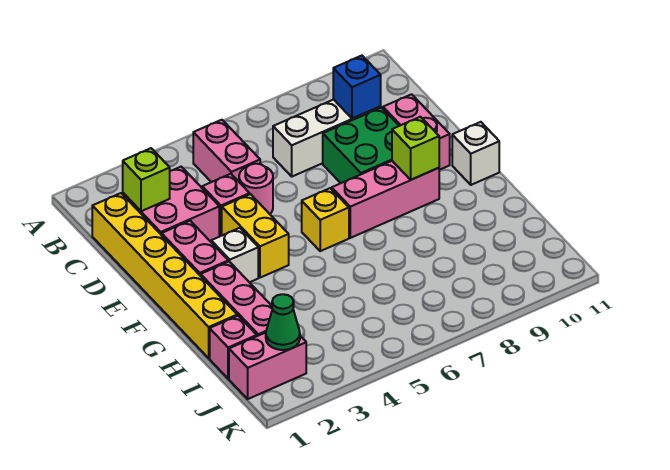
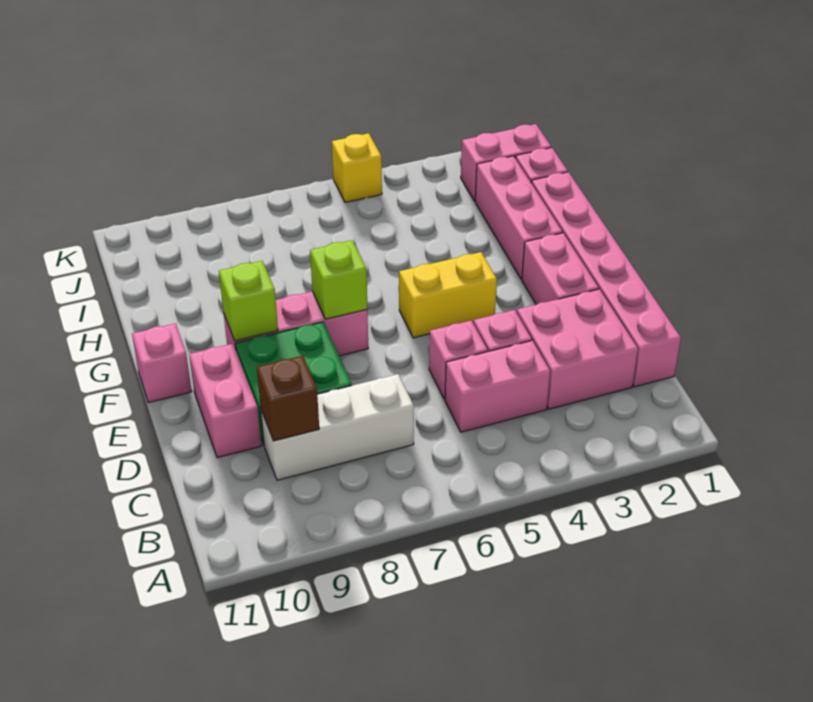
pink 1x2 brick [193,120,260,182] -> pink 1x2 brick turned to [445,341,550,432]
yellow 1x6 brick [92,193,237,358] -> pink 1x6 brick [531,172,681,387]
lime 1x1 brick [123,148,170,211] -> lime 1x1 brick moved to [310,240,367,319]
blue 1x1 brick [333,56,381,119] -> brown 1x1 brick [257,356,319,441]
pink 1x1 round brick [239,164,273,214] -> pink 1x1 brick [429,321,488,399]
yellow 1x2 brick [222,194,289,278] -> yellow 1x2 brick turned to [399,252,497,338]
white 1x1 brick [211,228,258,282] -> none
yellow 1x1 brick [302,188,349,251] -> yellow 1x1 brick moved to [332,133,382,203]
white 1x1 brick [452,122,499,185] -> pink 1x1 brick [132,323,192,403]
green 1x1 cone [266,294,300,350] -> none

